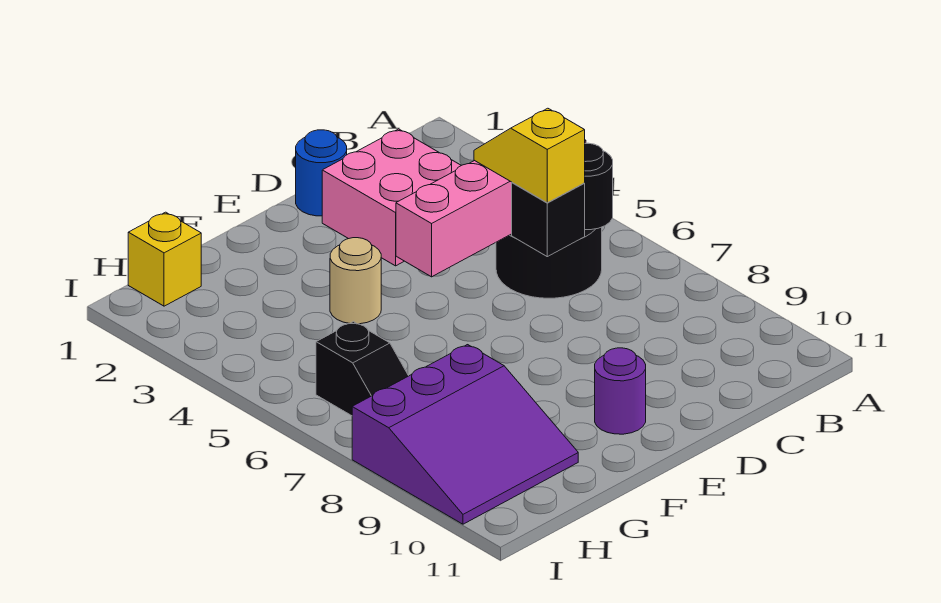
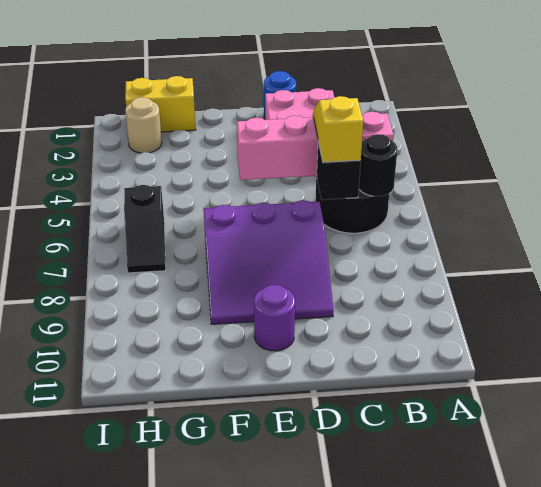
tan 1x1 round brick [330,238,381,324] -> tan 1x1 round brick moved to [125,97,162,153]
purple 3x3 slope [352,345,578,524] -> purple 3x3 slope moved to [204,200,334,324]
yellow 1x1 brick [128,212,201,306] -> yellow 1x2 brick [125,76,196,132]

